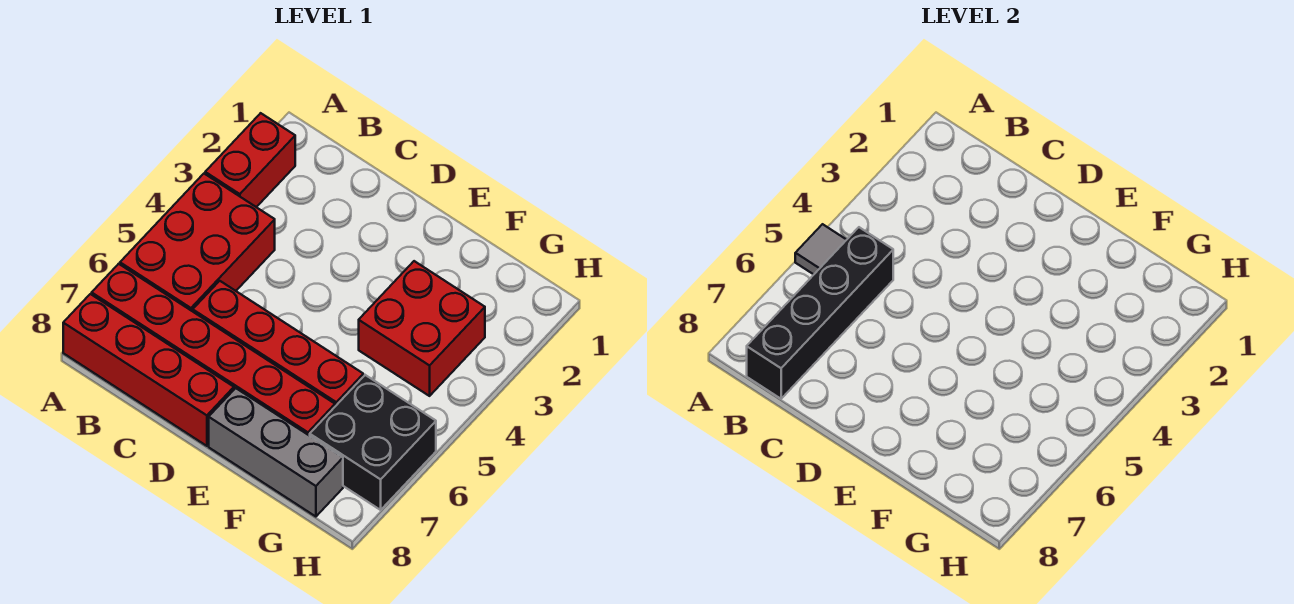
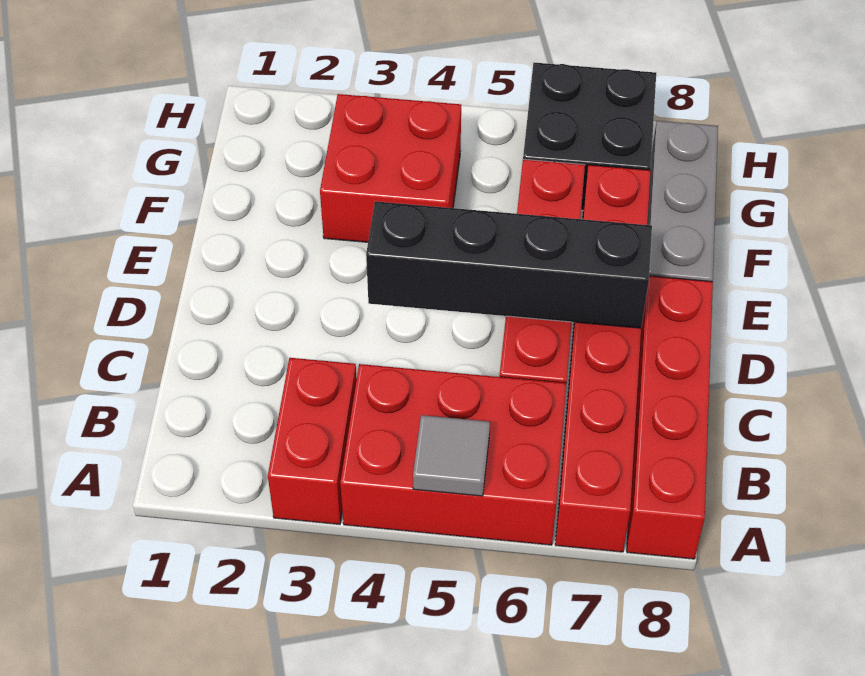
red 1x2 brick [205,113,295,207] -> red 1x2 brick turned to [268,358,357,524]
black 1x4 brick [747,227,893,399] -> black 1x4 brick moved to [366,201,652,328]

